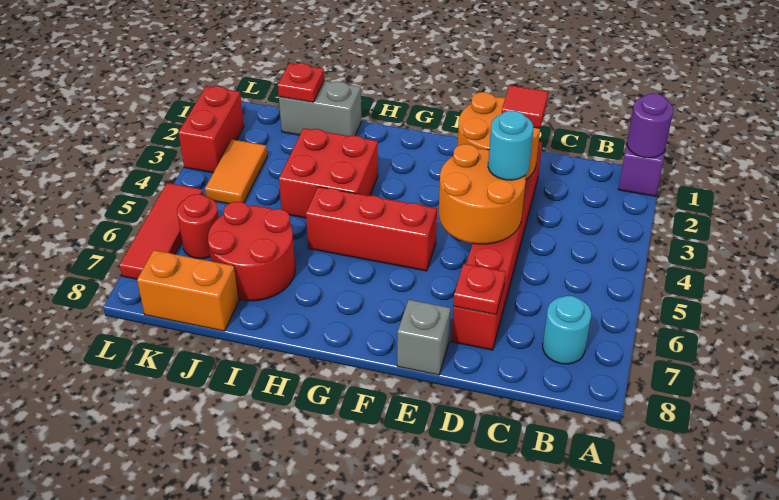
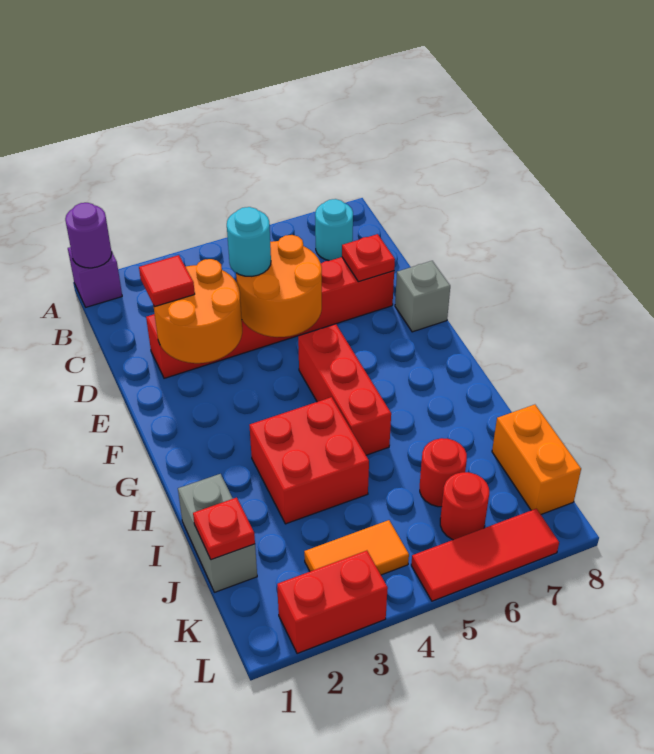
red 2x2 round brick [208,202,295,301] -> red 1x1 round brick [420,438,467,507]

